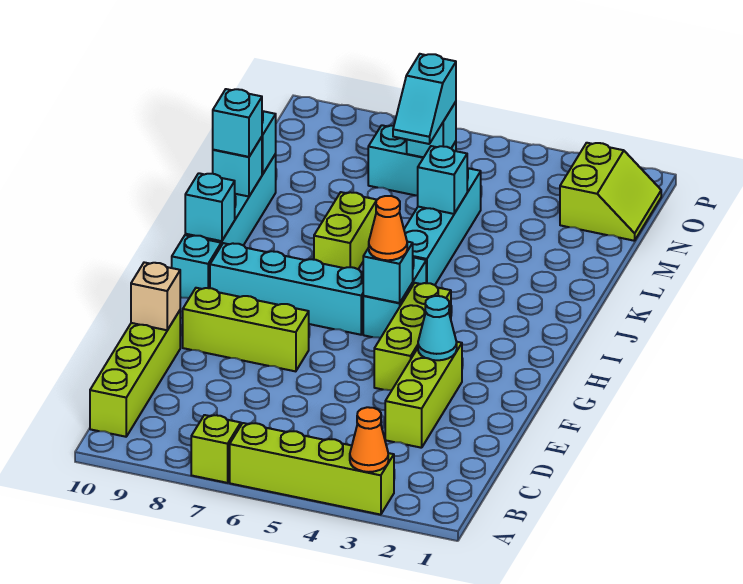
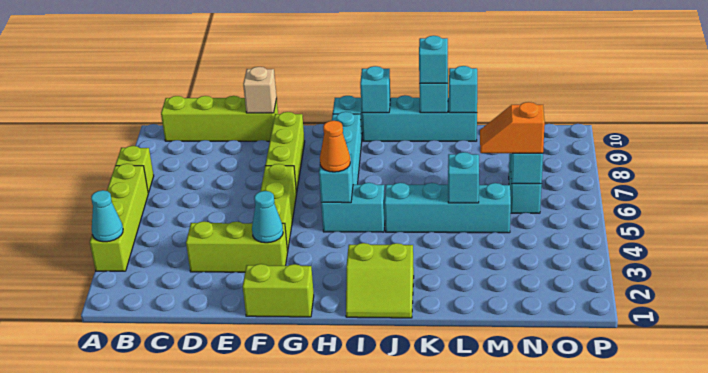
orange 1x1 cone [350,407,388,472] -> cyan 1x1 cone [91,190,123,242]
lime 1x3 brick [374,283,451,391] -> lime 1x3 brick turned to [260,164,297,251]
lime 1x2 brick [314,192,376,269] -> lime 1x2 brick moved to [243,264,314,317]
cyan 1x2 slope [393,54,456,144] -> orange 1x2 slope [480,102,545,153]
lime 2x2 slope [560,143,661,241] -> lime 2x2 slope moved to [346,243,414,318]

